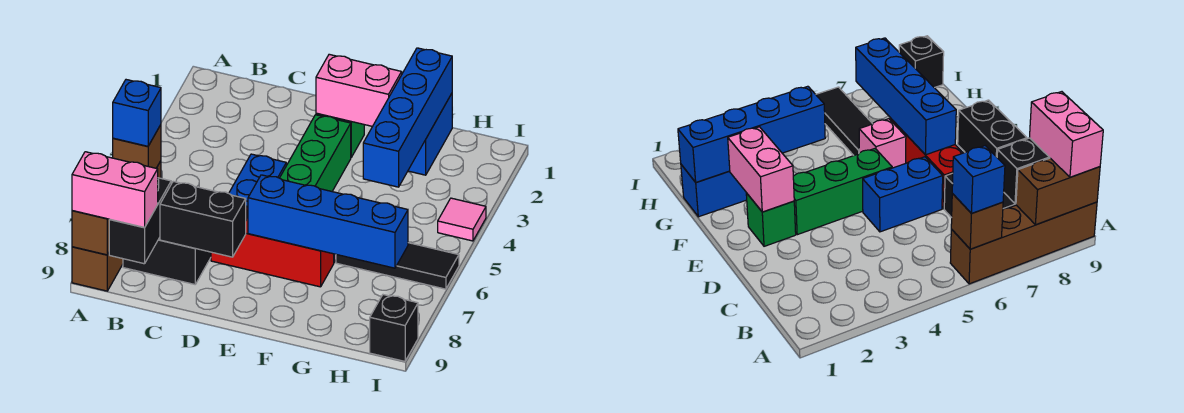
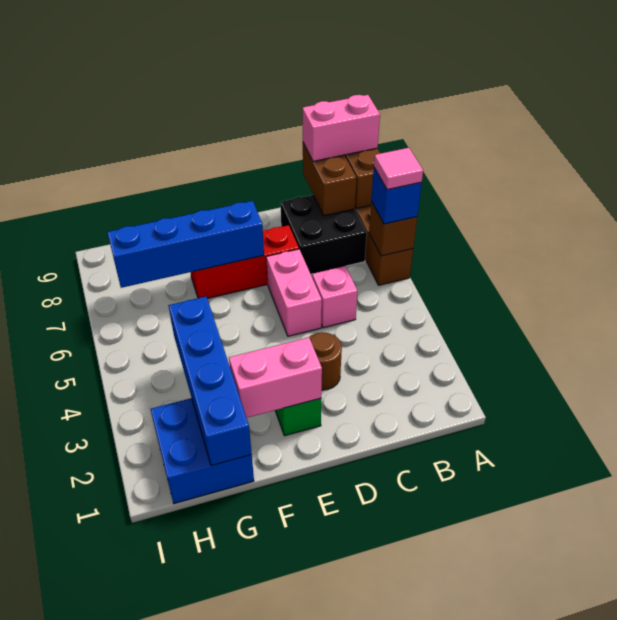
black 1x2 brick [109,178,171,264] -> brown 1x2 brick [303,143,357,216]
black 1x2 brick [160,181,246,257] -> none
none -> brown 1x1 round brick [309,332,342,390]
blue 1x2 brick [229,154,286,208] -> pink 1x2 brick [266,249,322,336]
green 1x3 brick [280,115,351,191] -> none
pink 1x1 brick [859,119,906,168] -> pink 1x1 brick moved to [312,266,357,328]
blue 1x2 brick [408,94,452,175] -> blue 2x2 brick [151,398,254,504]
black 1x3 tile [336,243,459,289] -> none
pink 1x1 tile [438,198,486,241] -> pink 1x1 tile moved to [374,148,423,190]
black 1x1 brick [370,295,418,361] -> none

